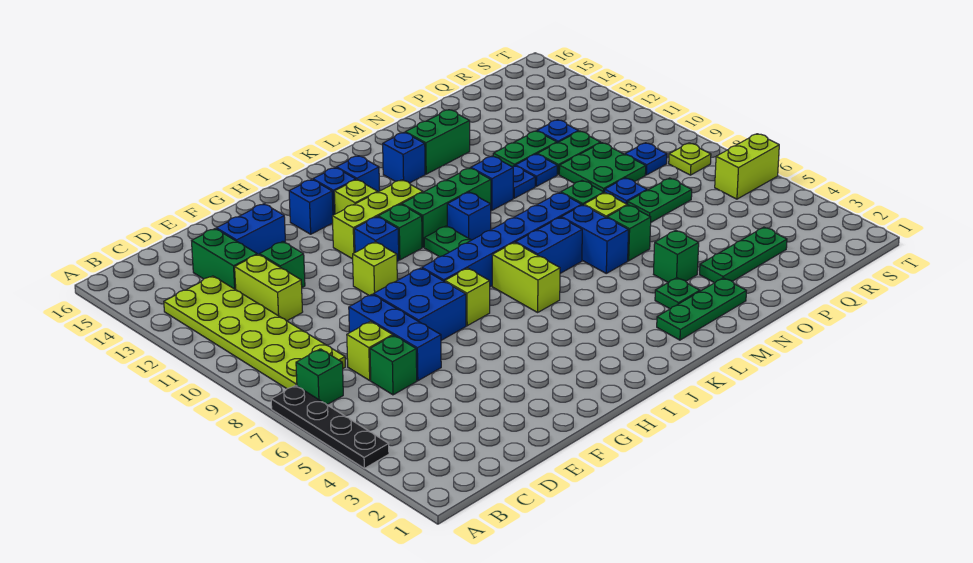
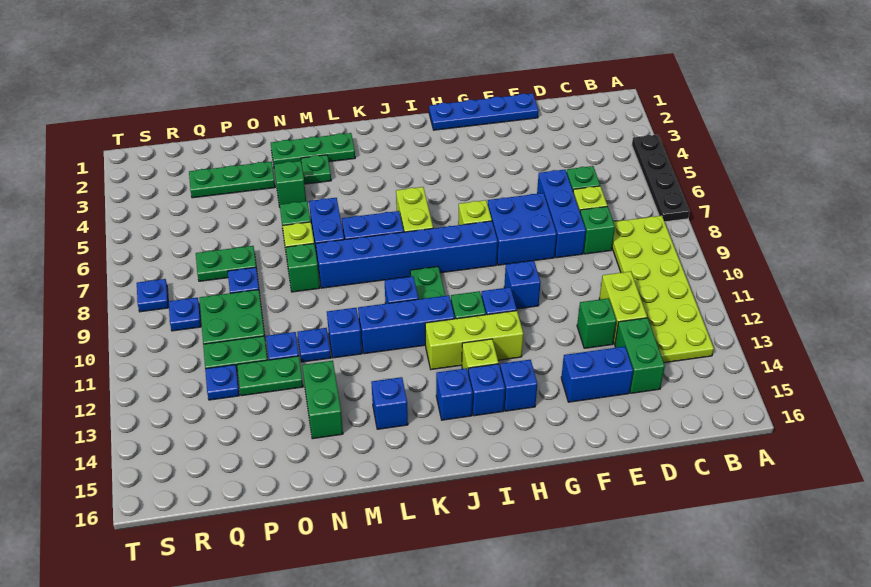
green 1x1 brick [296,349,343,405] -> green 1x1 brick moved to [580,206,615,254]
none -> blue 1x4 plate [429,93,539,130]
lime 1x1 brick [353,242,397,296] -> blue 1x1 brick [504,261,541,309]
green 1x3 brick [402,168,491,247] -> blue 1x3 brick [358,295,455,354]
green 1x2 brick [405,110,470,174] -> green 1x2 brick turned to [302,361,343,439]
lime 1x2 brick [715,134,779,199] -> none
lime 1x1 plate [669,143,711,175] -> blue 1x1 plate [137,279,169,312]

